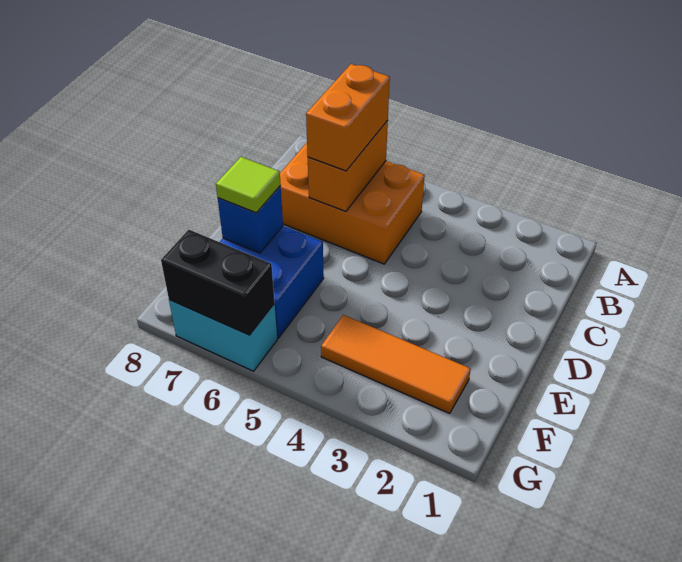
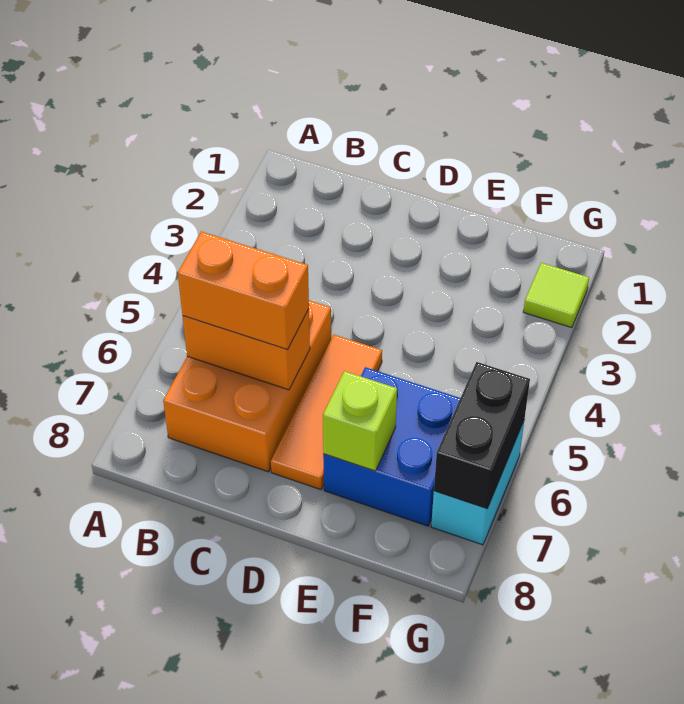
blue 1x1 brick [218,186,283,253] -> lime 1x1 brick [323,371,397,471]
lime 1x1 tile [216,157,281,213] -> lime 1x1 tile moved to [523,263,589,328]
orange 1x3 tile [321,315,471,413] -> orange 1x3 tile moved to [271,335,382,490]

